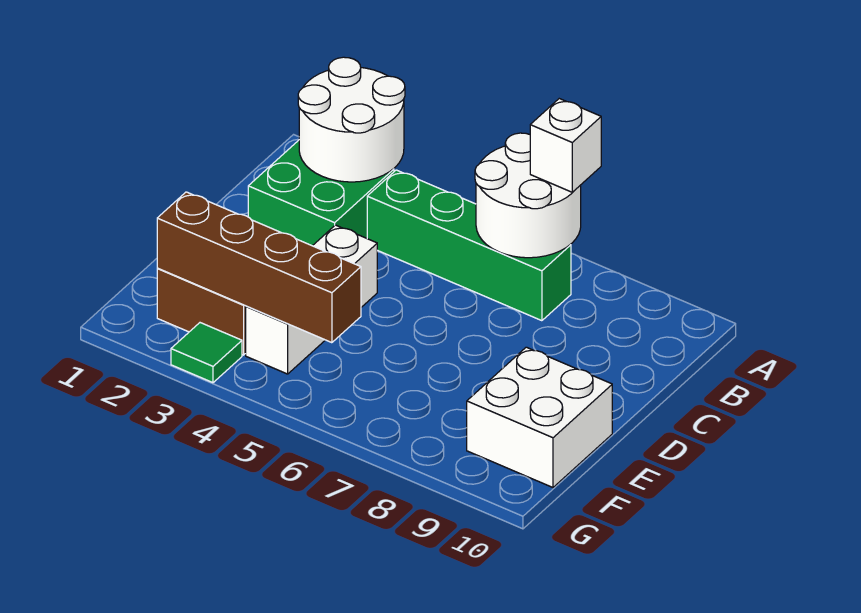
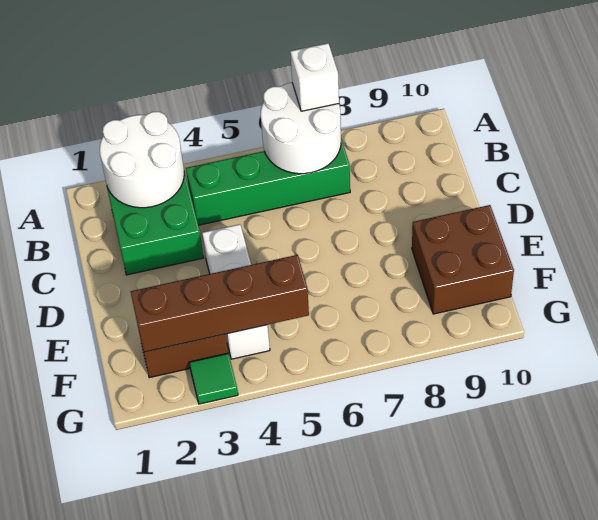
white 2x2 brick [467,347,612,487] -> brown 2x2 brick [412,205,514,314]

